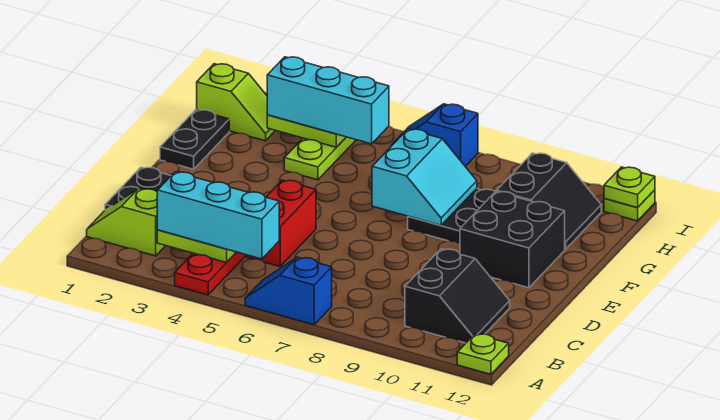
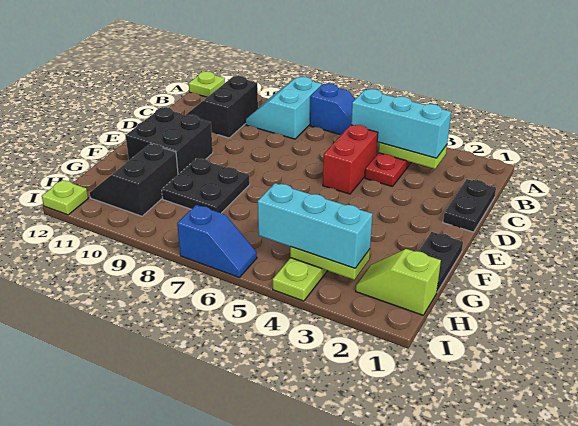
lime 1x2 slope [87,188,166,256] -> none
cyan 2x2 slope [372,129,477,225] -> cyan 2x2 slope moved to [245,77,322,139]
lime 1x1 plate [604,167,655,208] -> none

